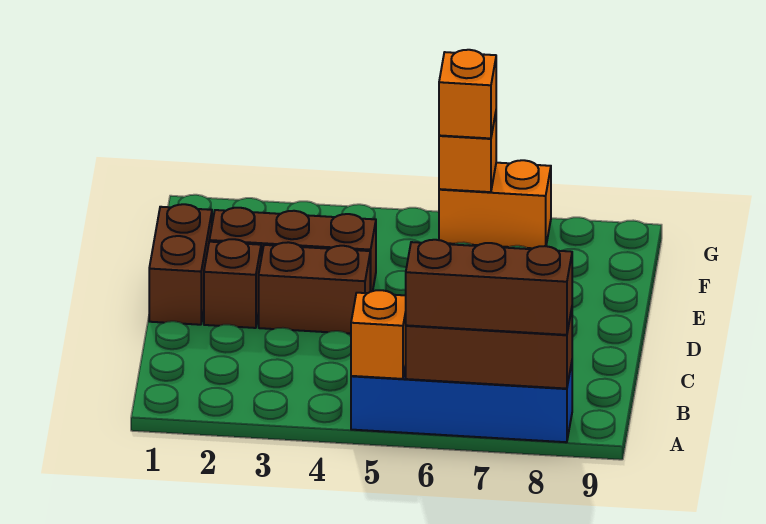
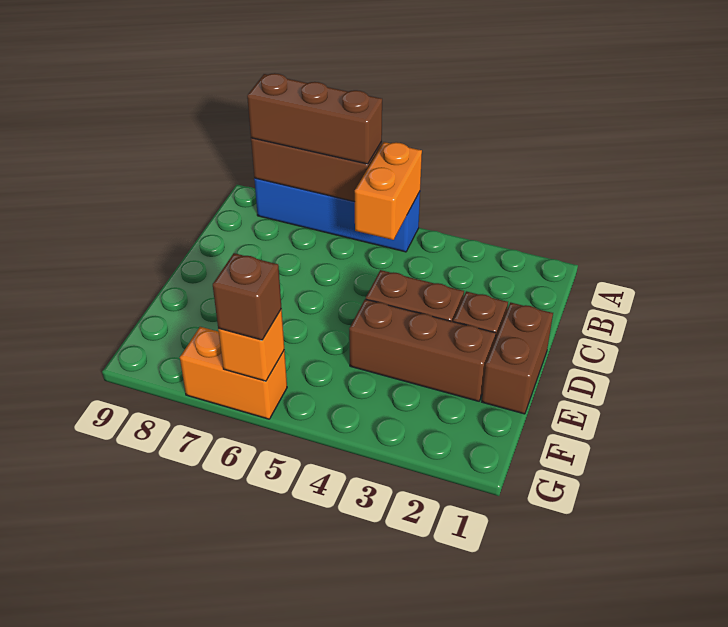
orange 1x1 brick [351,290,406,379] -> orange 1x2 brick [355,142,422,240]
orange 1x1 brick [439,50,496,138] -> brown 1x1 brick [213,253,281,340]

